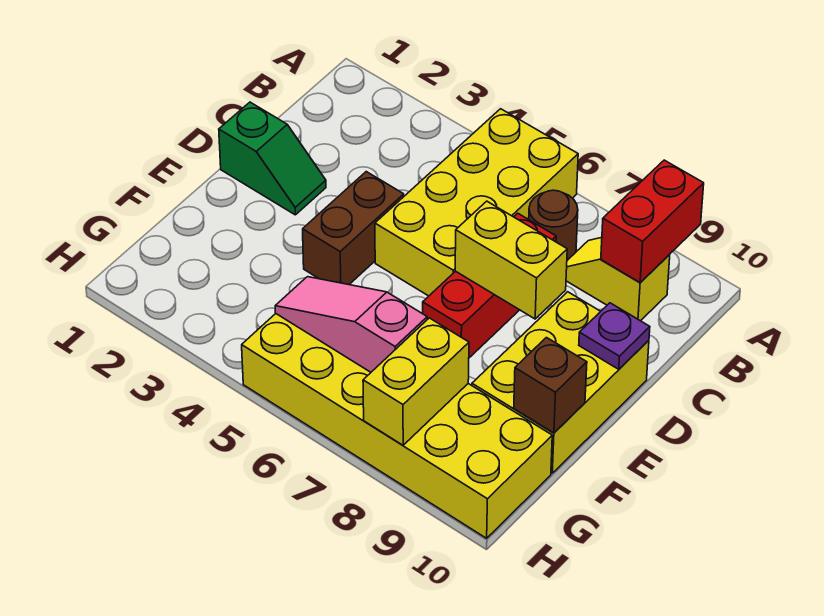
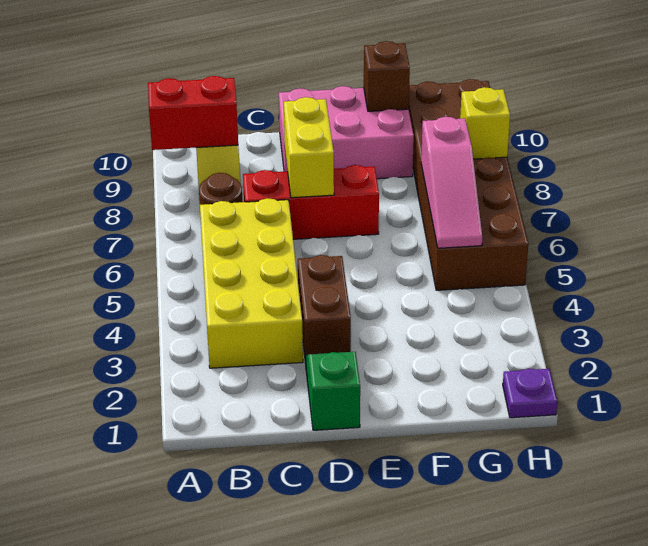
yellow 2x4 brick [375,109,578,296] -> yellow 2x4 brick turned to [200,198,303,368]
brown 1x2 brick [303,172,404,285] -> brown 1x2 brick turned to [298,255,351,356]
yellow 2x3 brick [472,292,649,473] -> pink 2x3 brick [279,86,414,179]
purple 1x1 plate [579,303,650,369] -> purple 1x1 plate moved to [503,369,557,418]
yellow 2x6 brick [242,314,552,538] -> brown 2x6 brick [409,79,528,290]
yellow 1x2 brick [363,318,469,445] -> yellow 1x1 brick [460,87,510,159]

